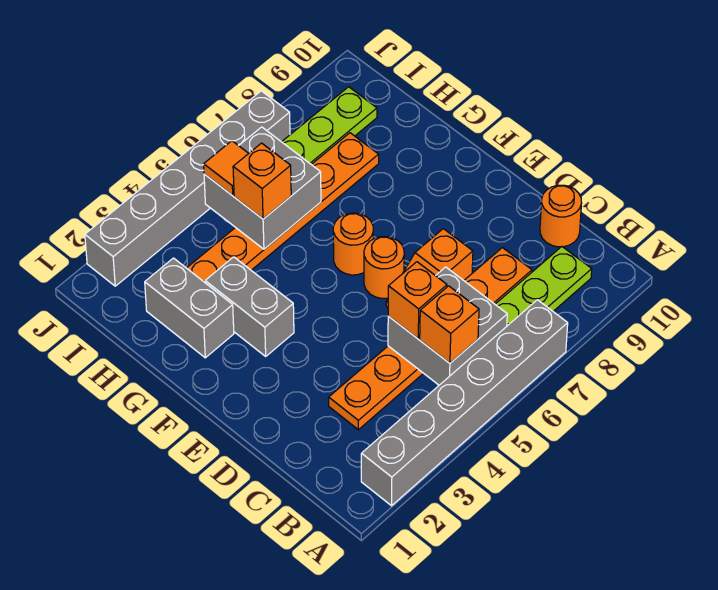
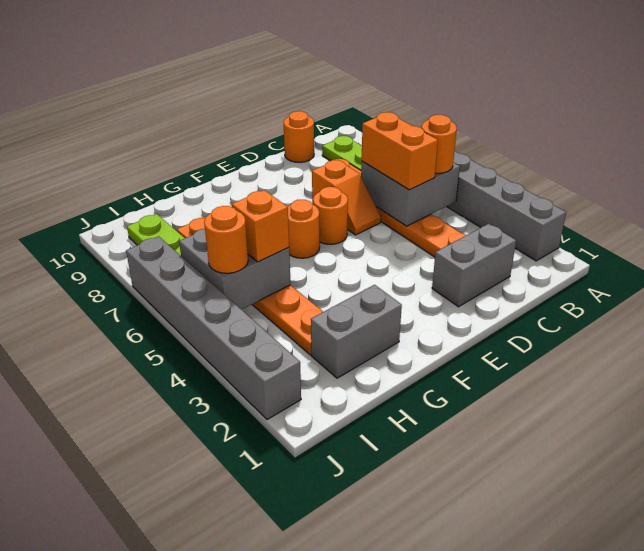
orange 1x1 brick [420,286,479,363] -> orange 1x1 round brick [422,115,457,173]
orange 1x1 brick [388,262,447,339] -> orange 1x2 brick [362,112,438,190]
grey 1x2 brick [205,257,294,356] -> grey 1x2 brick moved to [432,224,516,307]
orange 1x1 tile [204,141,249,196] -> orange 1x1 round brick [204,206,248,273]

